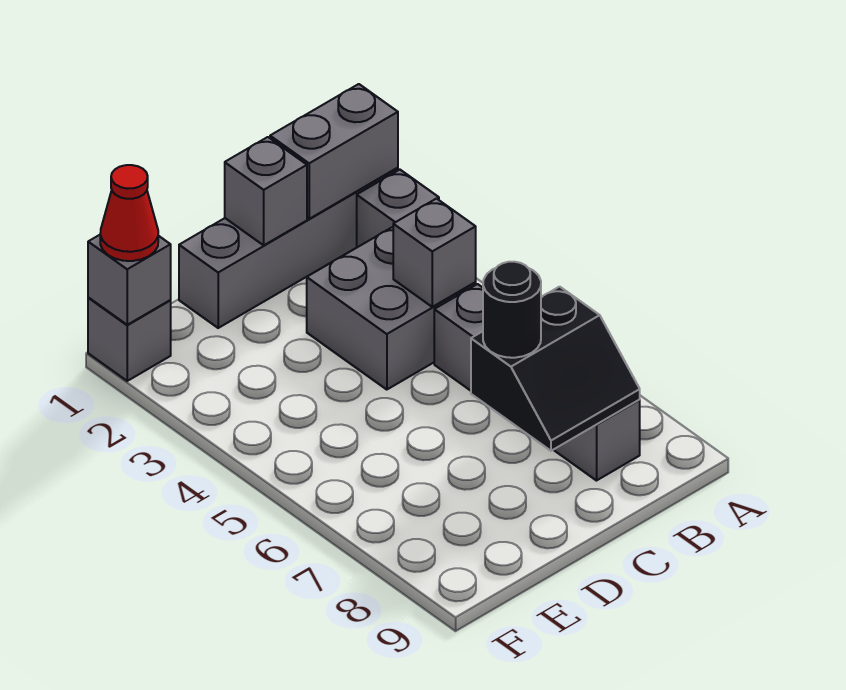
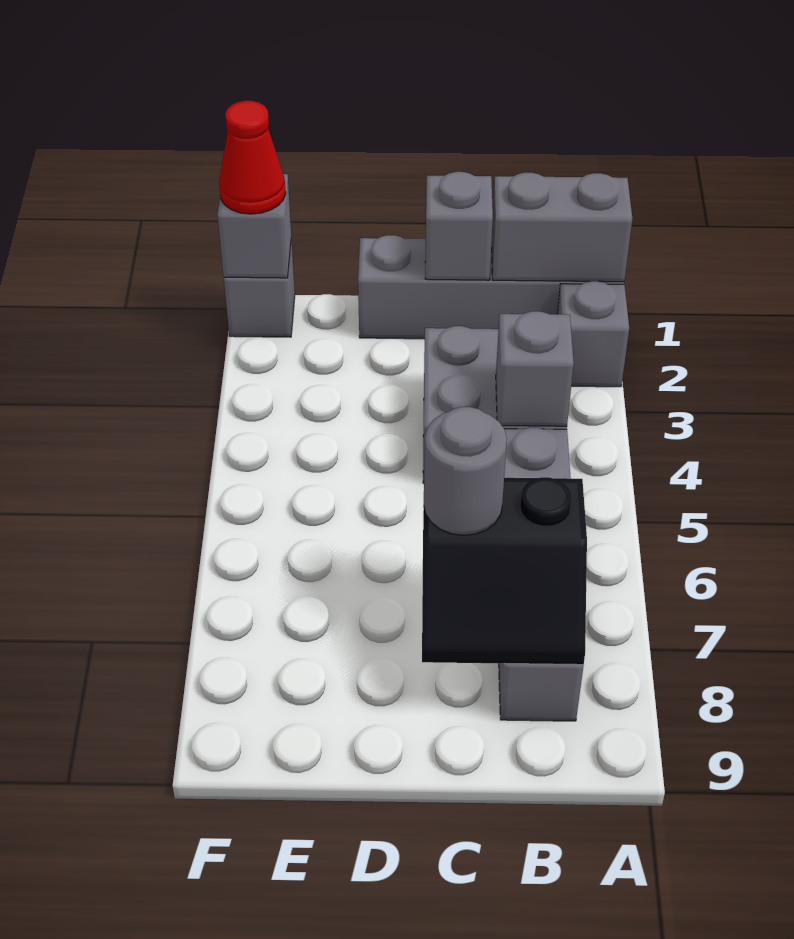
black 1x1 round brick [483,262,541,358] -> grey 1x1 round brick [424,407,507,535]

